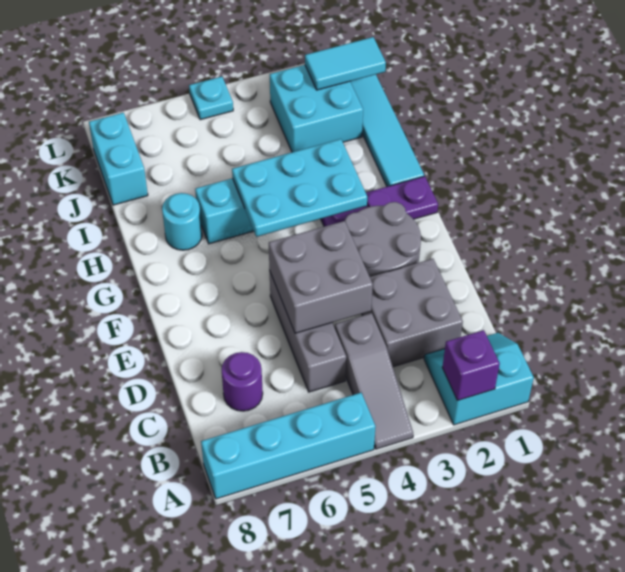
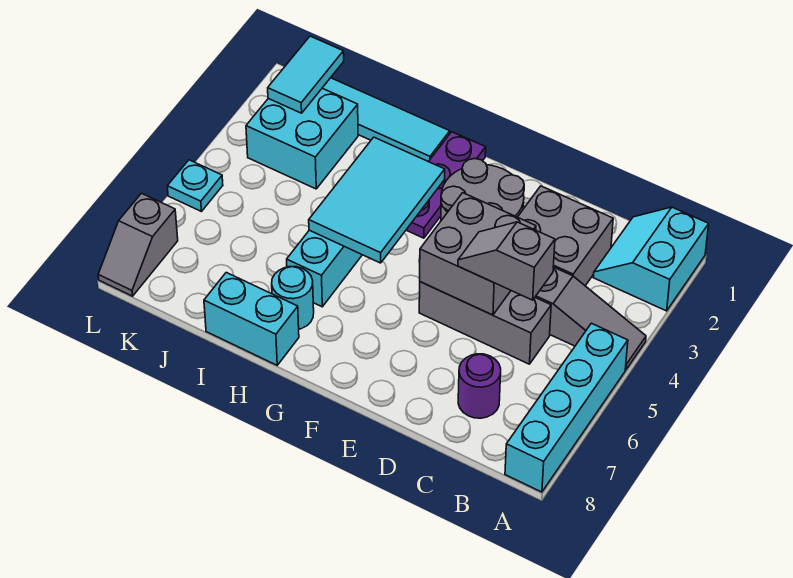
purple 1x1 brick [442,330,500,401] -> none
none -> grey 1x2 slope [458,222,555,300]
cyan 2x3 plate [232,139,367,237] -> cyan 2x3 tile [309,137,445,263]
cyan 1x2 brick [89,113,148,205] -> cyan 1x2 brick moved to [204,273,299,365]
none -> grey 1x2 slope [98,193,178,296]

